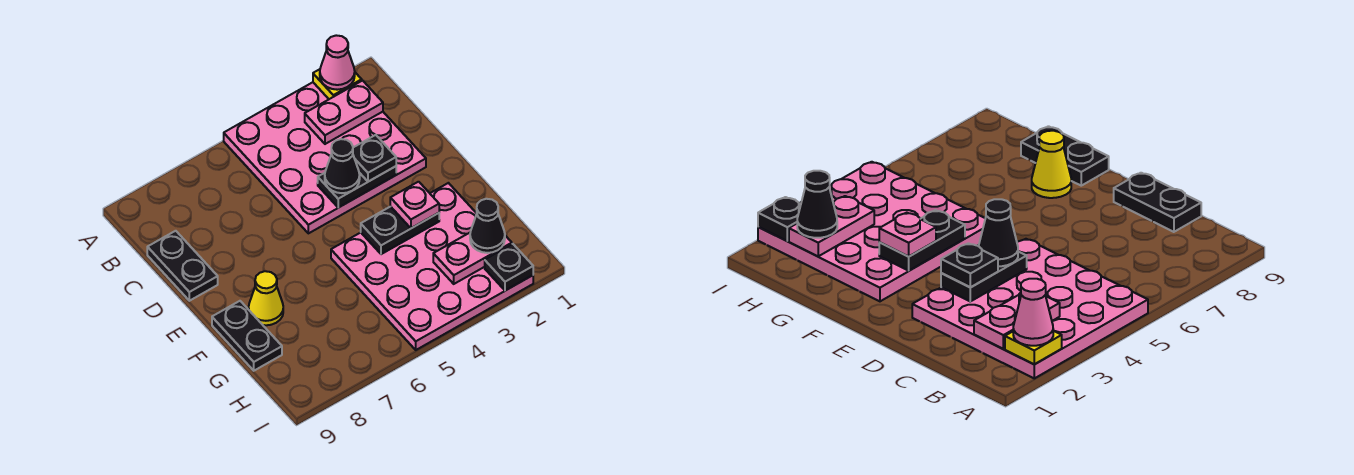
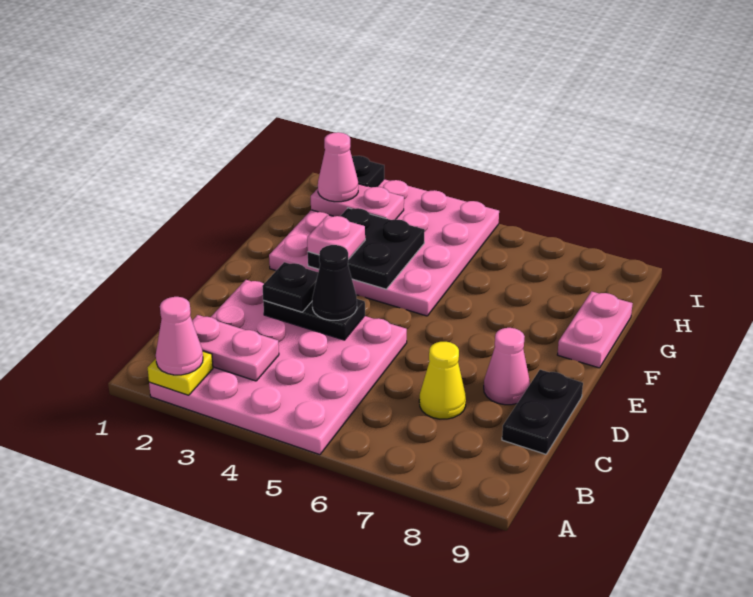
none -> pink 1x1 cone [484,328,530,405]
black 1x2 plate [361,207,439,254] -> black 2x2 plate [308,208,425,289]
yellow 1x1 cone [249,271,283,325] -> yellow 1x1 cone moved to [419,342,466,419]
black 1x2 plate [212,301,282,371] -> pink 1x2 plate [557,291,633,368]
black 1x1 cone [470,199,505,253] -> pink 1x1 cone [318,132,358,202]

